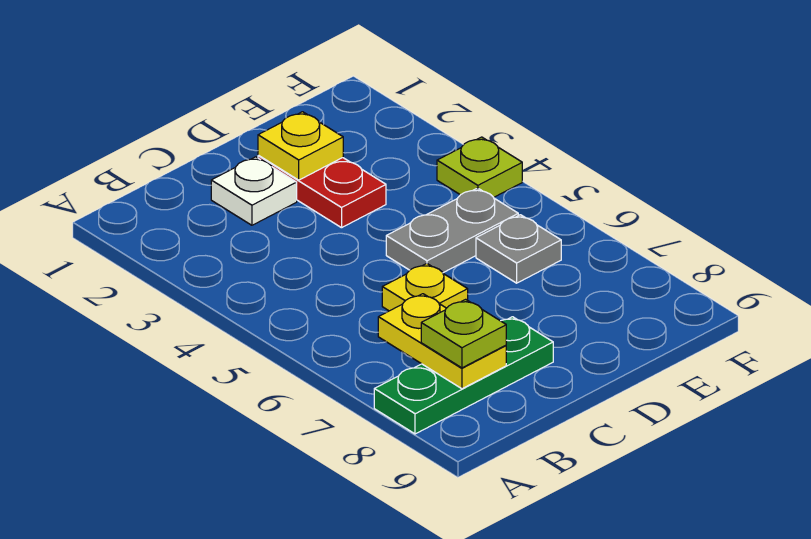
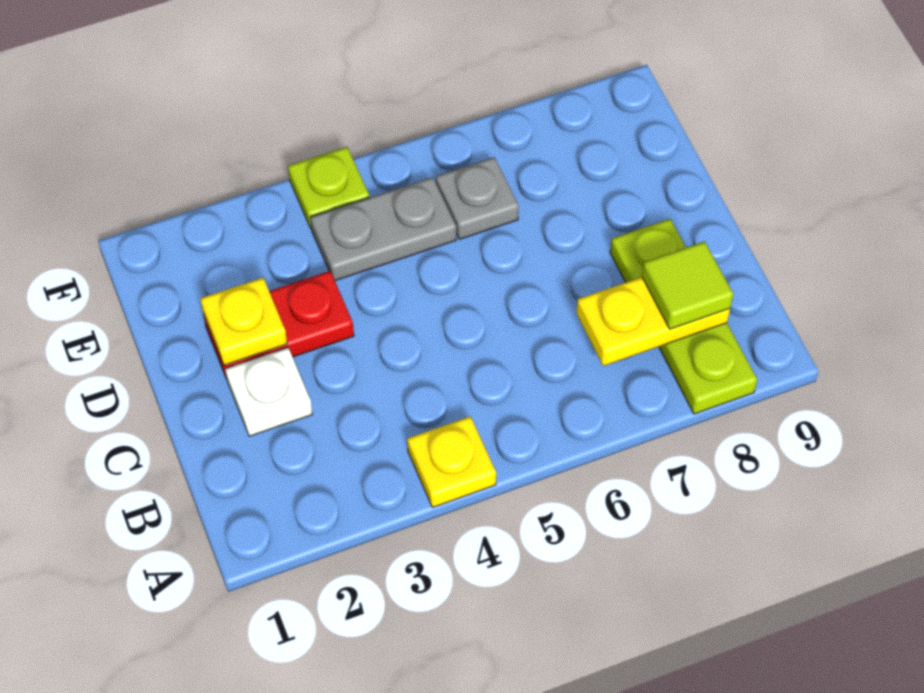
green 1x3 plate [374,317,553,434] -> lime 1x3 plate [610,219,757,414]
lime 1x1 plate [421,299,506,368] -> lime 1x1 tile [642,241,733,329]
yellow 1x1 plate [382,264,468,311] -> yellow 1x1 plate moved to [407,416,496,508]
grey 1x2 plate [386,188,518,273] -> grey 1x2 plate turned to [310,177,456,281]

